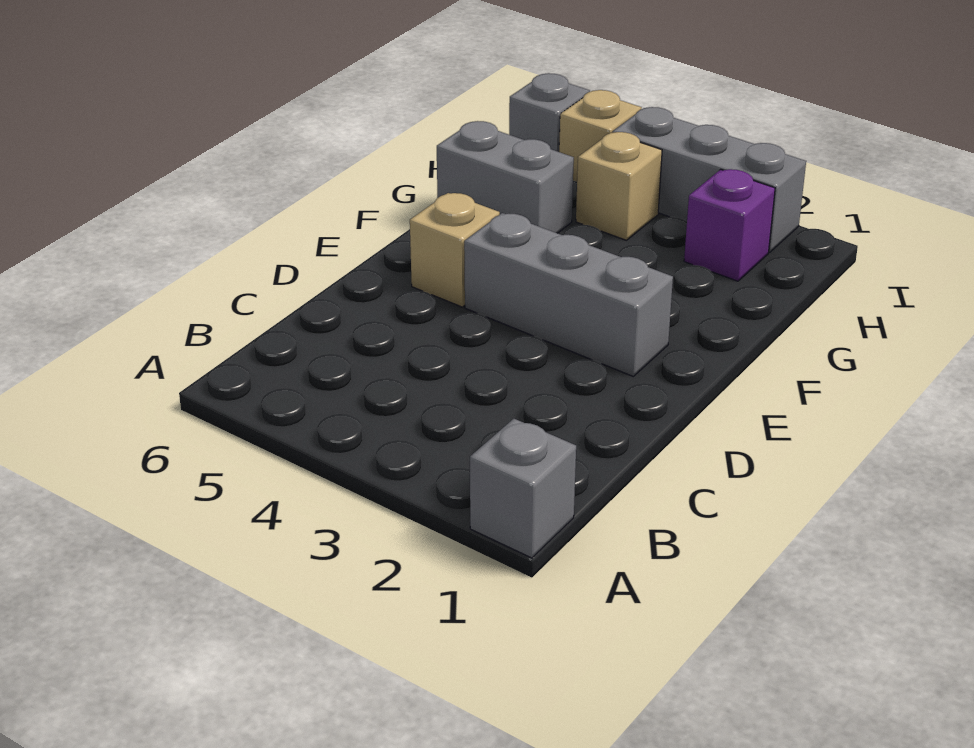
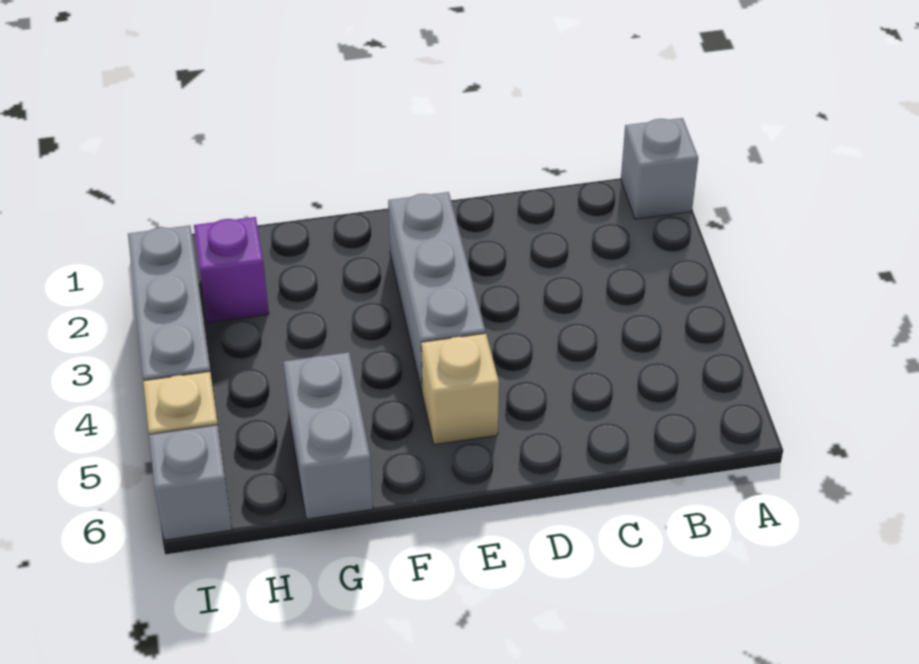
tan 1x1 brick [576,132,662,240] -> none

